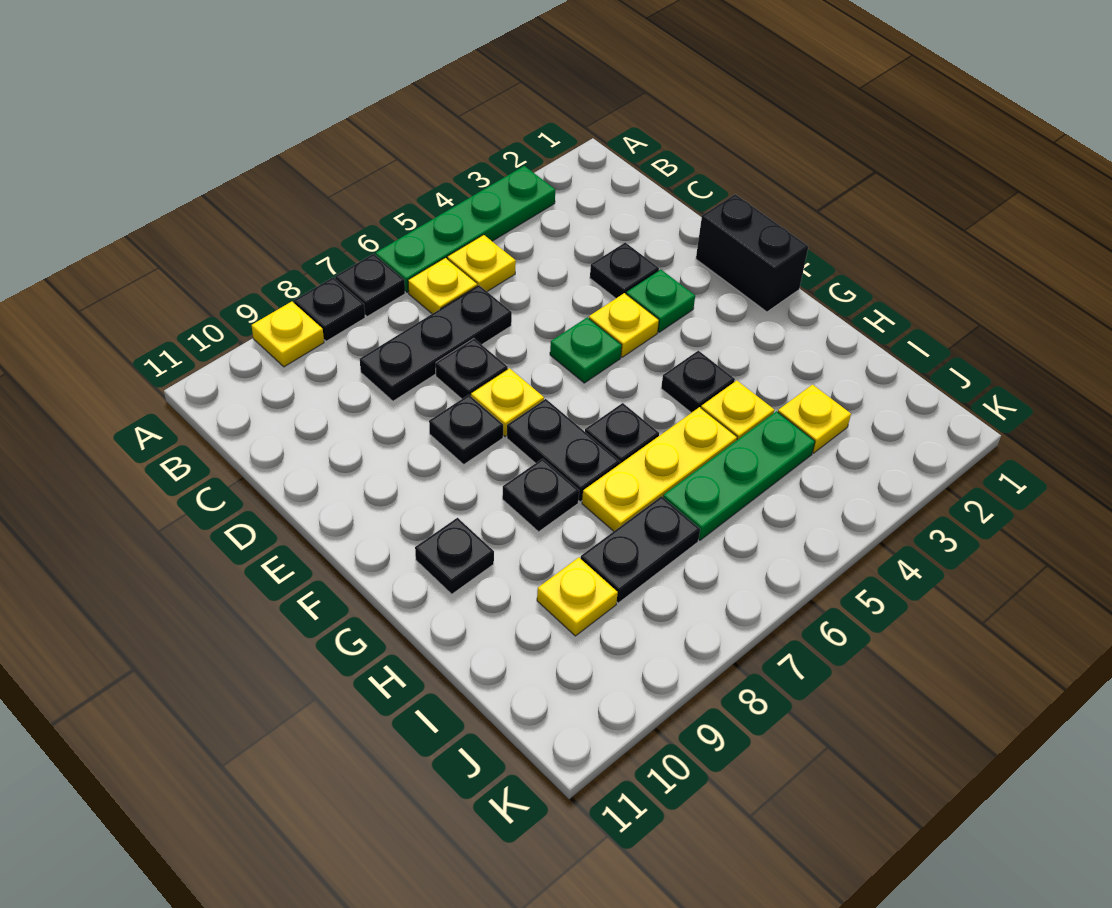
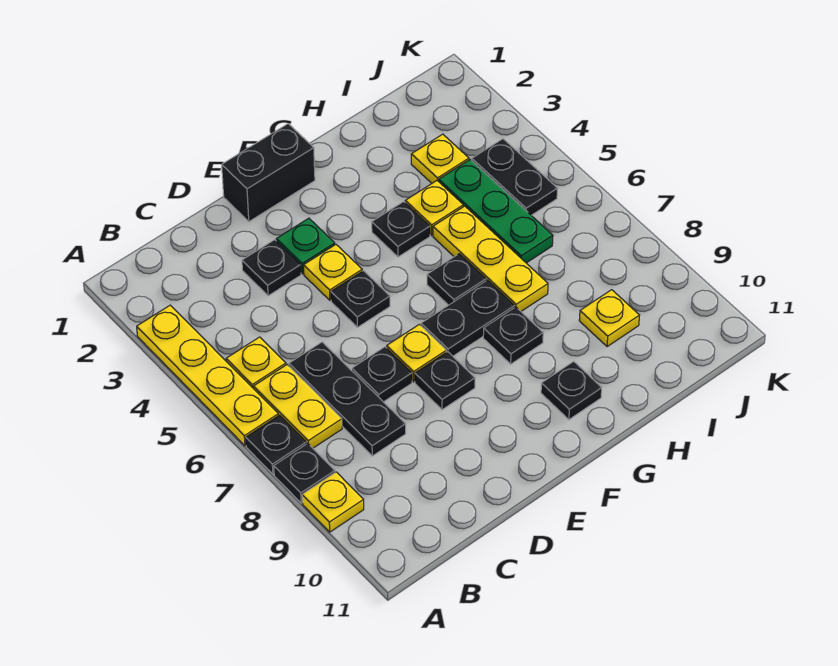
green 1x4 plate [376,166,555,292] -> yellow 1x4 plate [137,305,278,446]
yellow 1x1 plate [408,258,477,314] -> yellow 1x2 plate [254,365,342,448]
green 1x1 plate [550,317,622,383] -> black 1x1 plate [331,271,390,327]
black 1x2 plate [581,496,700,603] -> black 1x2 plate moved to [472,139,558,215]

